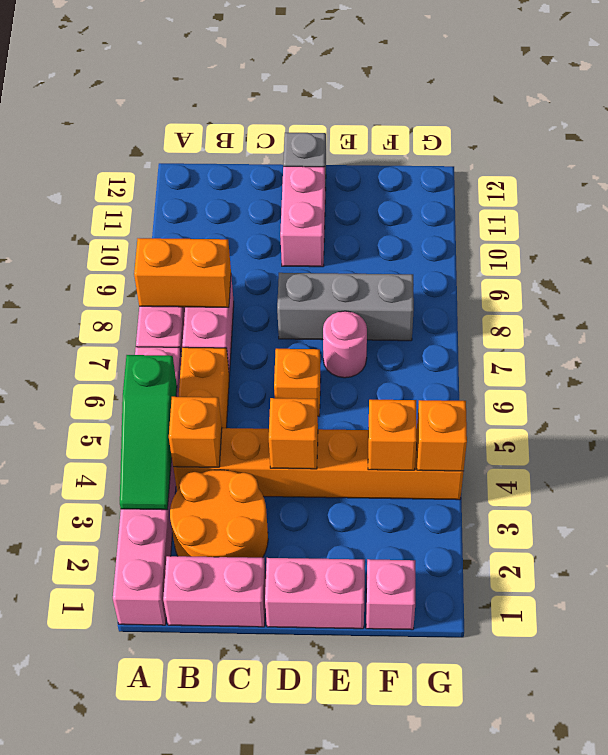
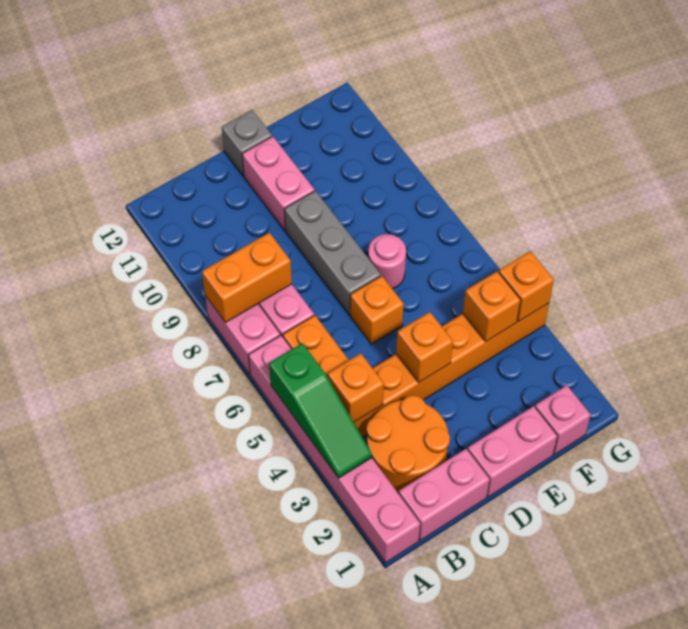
grey 1x3 brick [277,273,414,341] -> grey 1x3 brick turned to [284,191,381,315]

